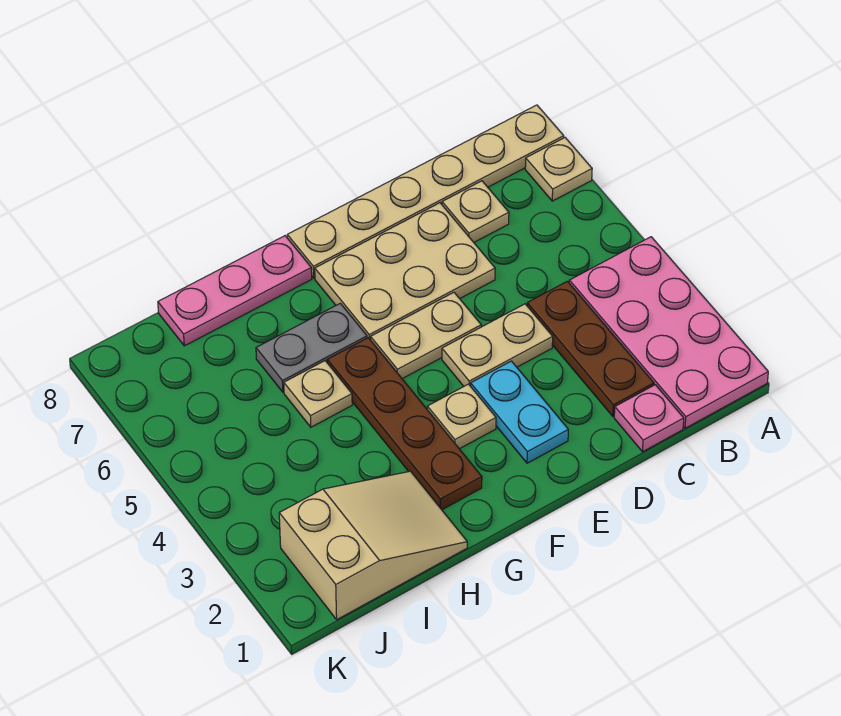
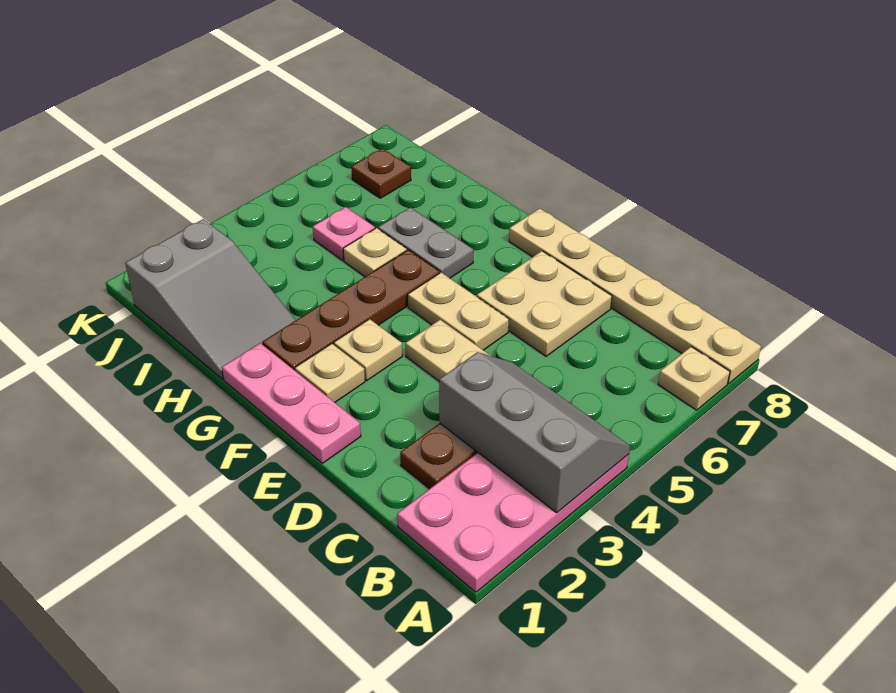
none -> grey 2x3 slope [439,352,630,513]
pink 1x1 plate [614,385,684,452] -> pink 1x1 plate moved to [313,207,375,260]
tan 1x1 plate [442,181,509,242] -> tan 1x1 plate moved to [295,344,365,402]
tan 2x3 plate [315,203,495,340] -> tan 2x2 plate [477,251,612,356]
cyan 1x2 plate [471,361,568,463] -> none
pink 1x3 plate [158,236,312,346] -> pink 1x3 plate moved to [222,343,361,463]
tan 2x3 slope [279,471,467,619] -> grey 2x3 slope [125,219,296,379]
none -> brown 1x1 plate [351,149,411,198]

